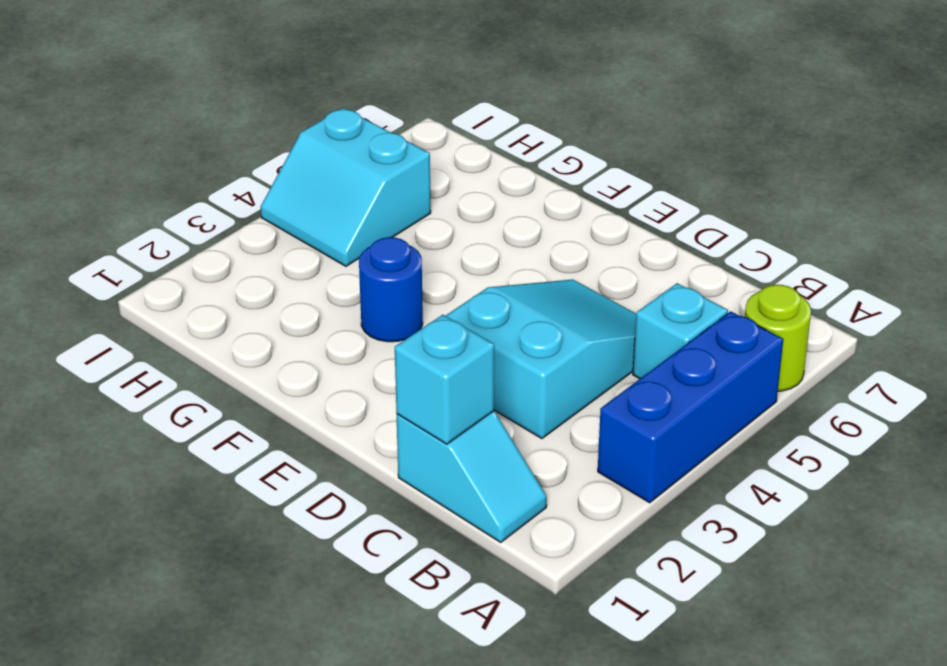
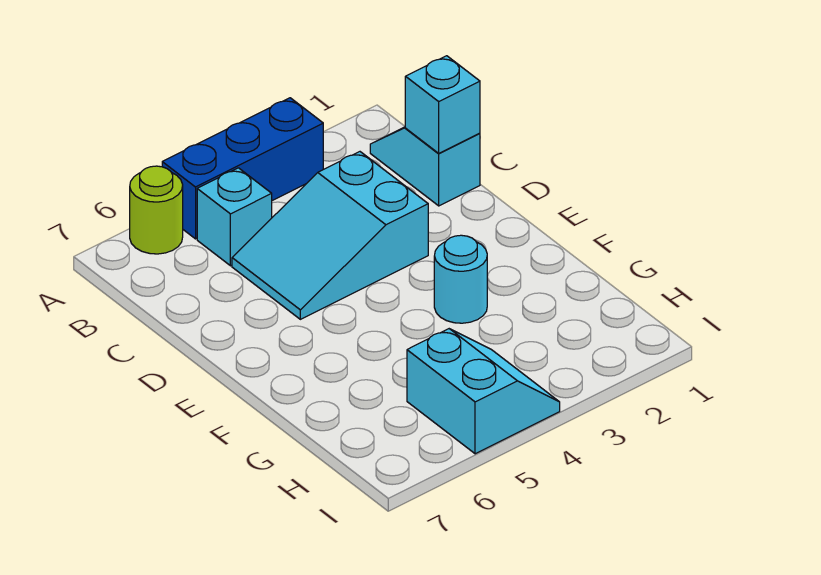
blue 1x1 round brick [359,237,423,342] -> cyan 1x1 round brick [434,235,487,323]

